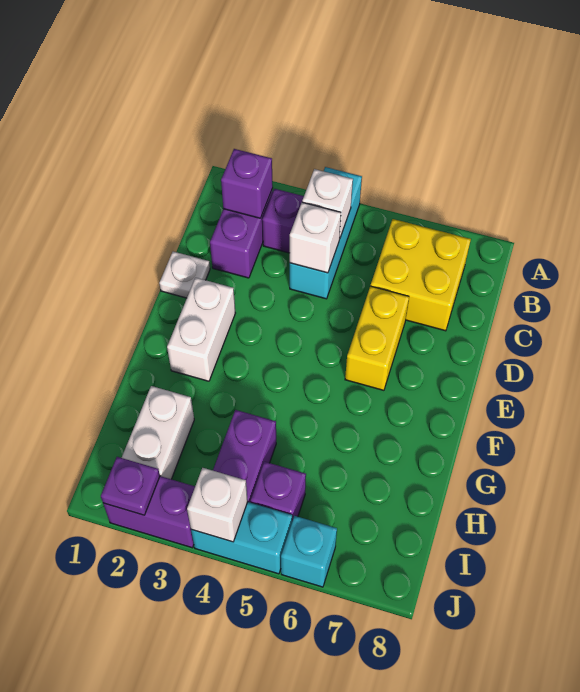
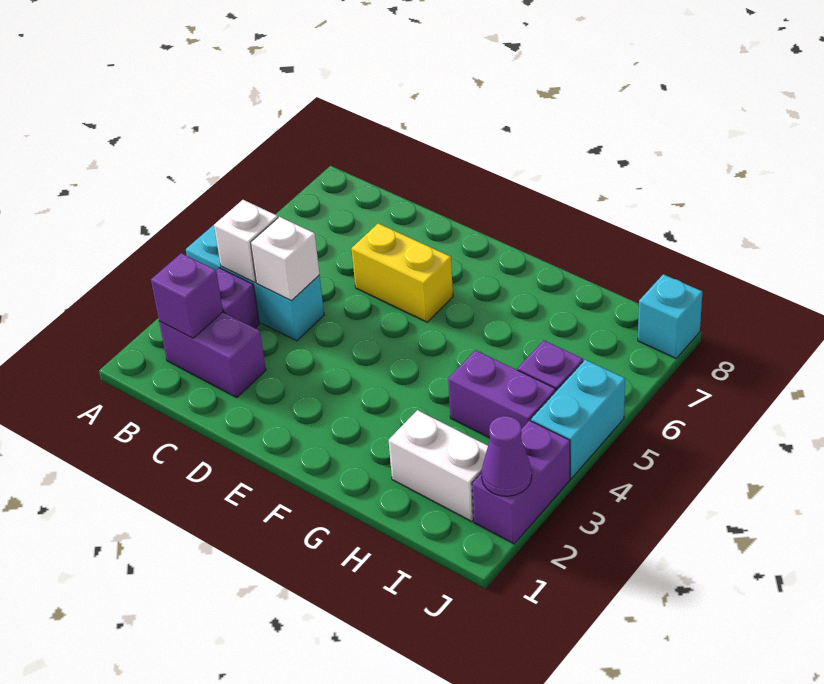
yellow 2x2 brick [371,219,471,331] -> none
white 1x1 plate [159,252,210,298] -> none
white 1x2 brick [167,278,235,381] -> none
purple 1x1 plate [101,457,160,515] -> purple 1x1 cone [482,416,532,496]
white 1x1 brick [187,468,248,542] -> none
cyan 1x1 brick [281,516,337,587] -> cyan 1x1 brick moved to [638,274,702,358]

